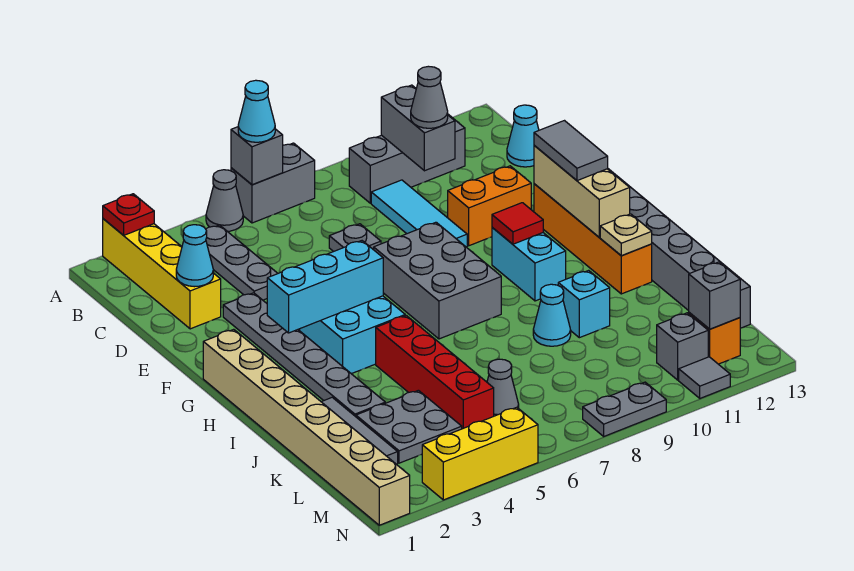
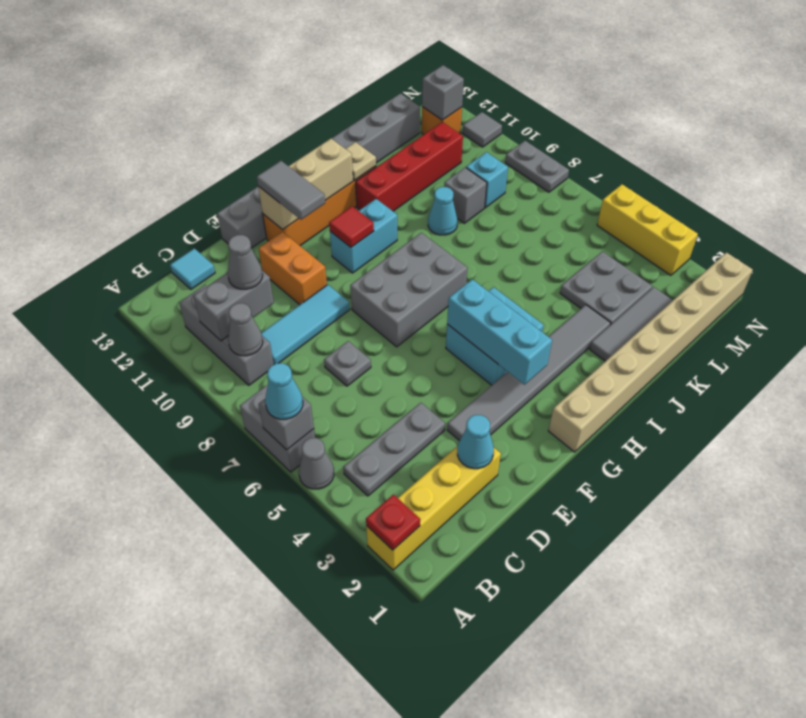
cyan 1x1 cone [507,105,539,167] -> cyan 1x1 tile [170,248,215,289]
grey 1x6 plate [223,293,385,417] -> grey 1x6 tile [447,305,611,441]
grey 1x2 tile [534,121,608,181] -> grey 1x2 tile turned to [257,161,325,220]
red 1x4 brick [376,315,494,429] -> red 1x4 brick moved to [356,122,463,211]
cyan 1x1 brick [558,270,610,338] -> cyan 1x1 brick moved to [466,152,508,207]
grey 1x1 cone [487,359,519,416] -> grey 1x1 cone moved to [228,303,263,356]
grey 1x1 brick [657,313,708,380] -> grey 1x1 brick moved to [444,167,487,223]

